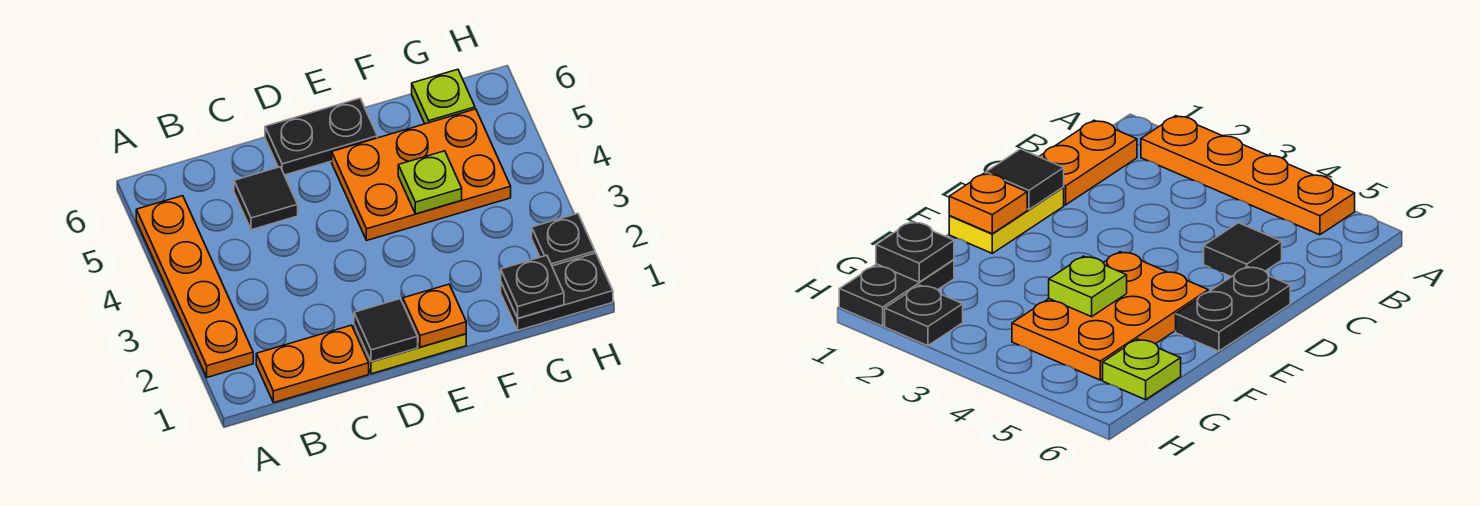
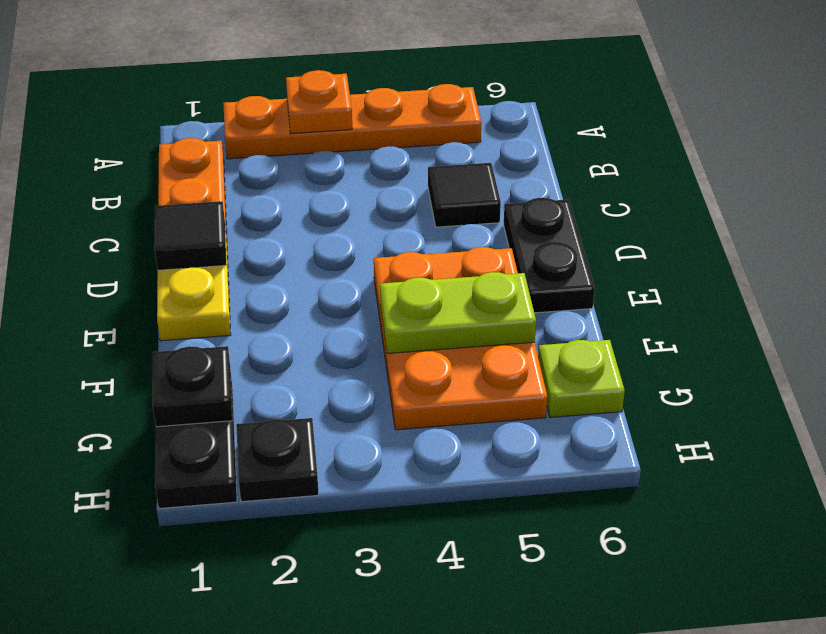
orange 1x1 plate [403,284,466,347] -> orange 1x1 plate moved to [286,70,352,134]
lime 1x1 plate [398,151,462,214] -> lime 1x2 plate [380,272,536,353]

